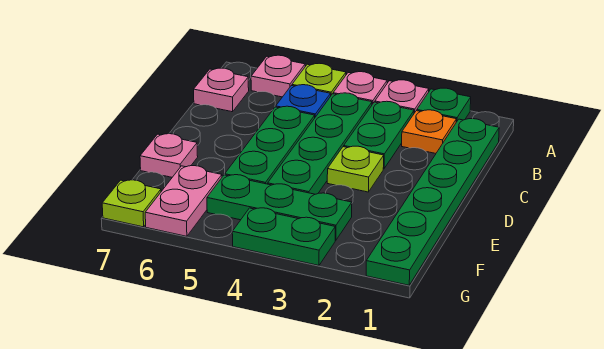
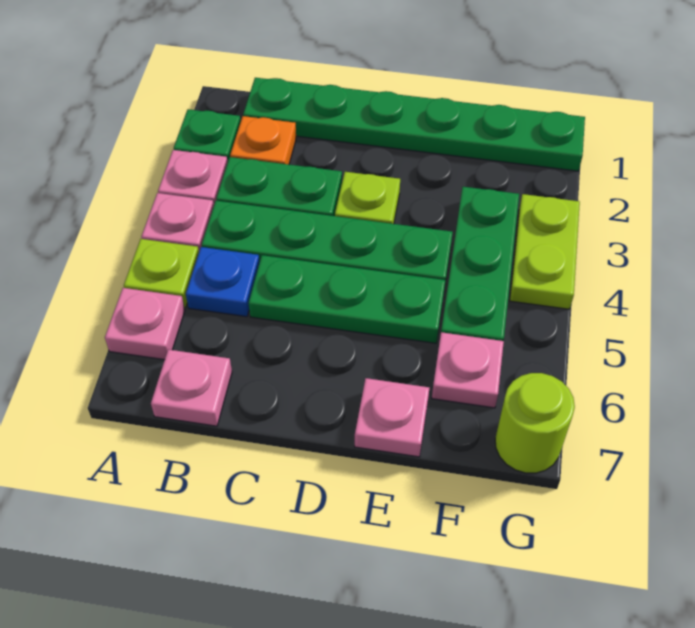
pink 1x2 plate [145,166,222,236] -> pink 1x1 plate [432,332,504,408]
green 1x2 plate [232,208,335,265] -> lime 1x2 plate [510,194,580,309]
lime 1x1 plate [102,180,161,227] -> lime 1x1 round brick [495,373,575,473]

